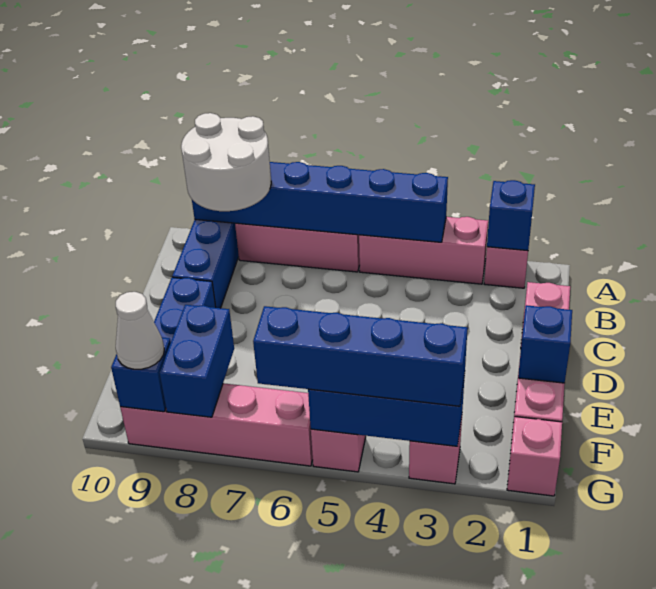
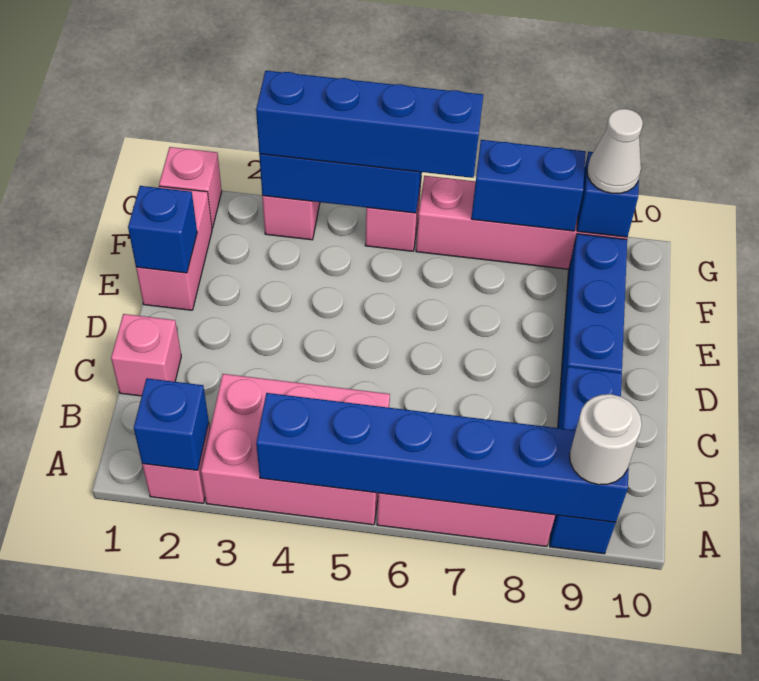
pink 1x3 brick [359,217,488,284] -> pink 2x3 brick [201,374,390,525]
white 2x2 round brick [181,113,271,211] -> white 1x1 round brick [570,394,642,485]
blue 1x2 brick [160,305,234,417] -> blue 1x2 brick turned to [471,140,586,231]

